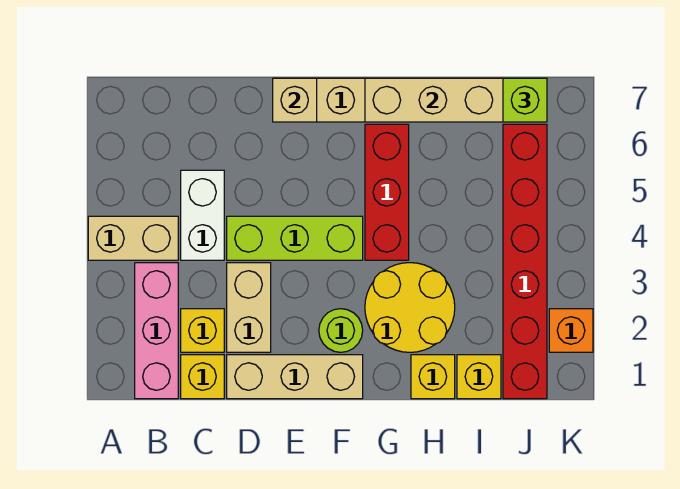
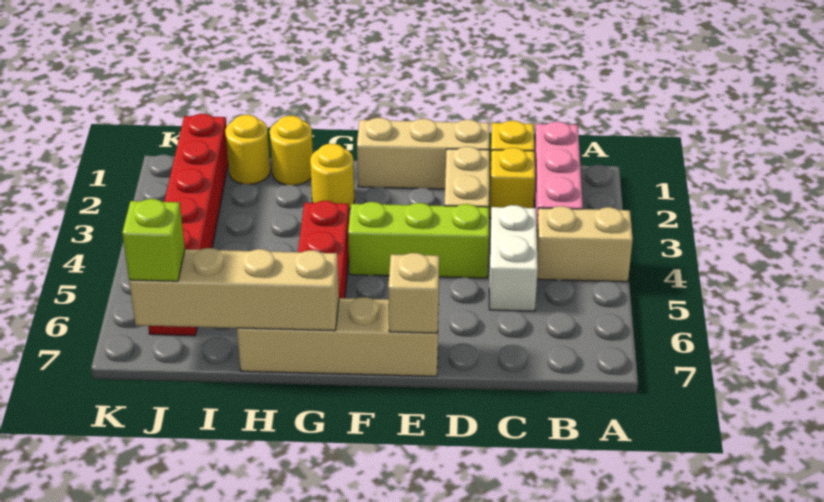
lime 1x1 round brick [319,309,363,352] -> none
yellow 2x2 round brick [365,263,455,352] -> yellow 1x1 round brick [310,144,354,209]
yellow 1x1 brick [411,355,455,399] -> yellow 1x1 round brick [270,116,313,185]
yellow 1x1 brick [457,355,501,399] -> yellow 1x1 round brick [225,115,270,184]
orange 1x1 brick [549,309,593,352] -> none

